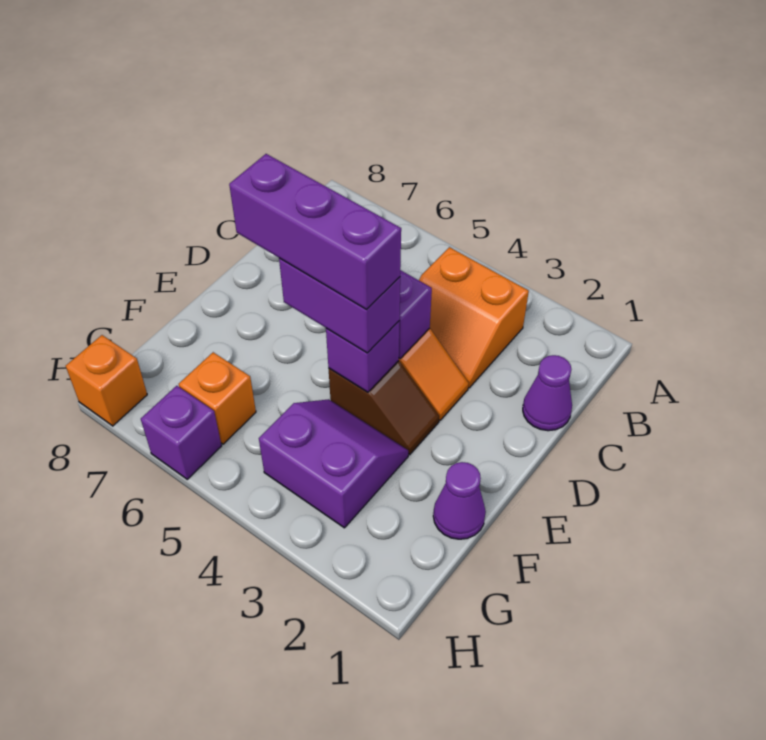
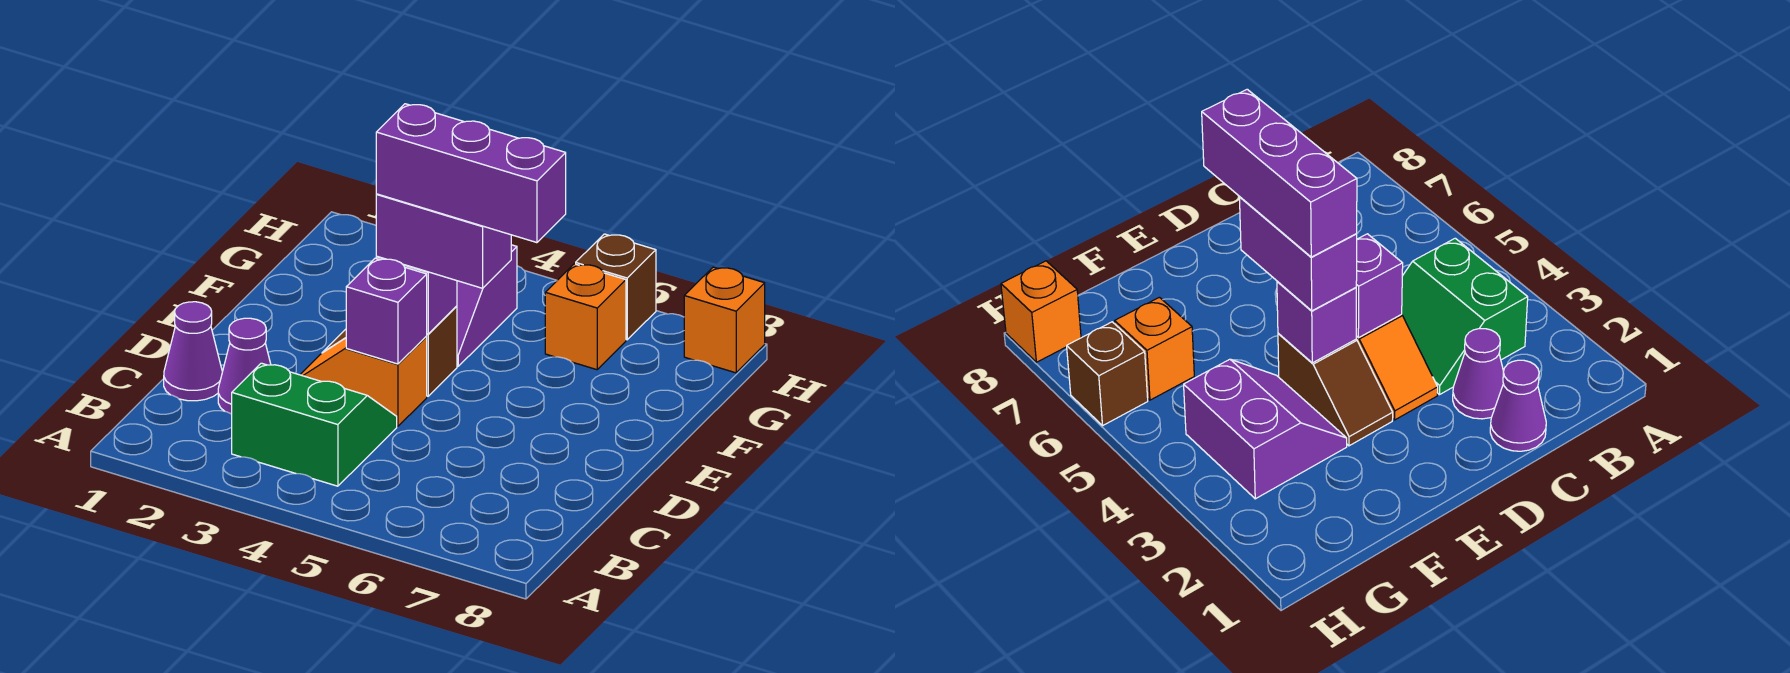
orange 2x2 slope [419,247,529,388] -> green 2x2 slope [232,363,397,486]
purple 1x1 cone [433,462,486,539] -> purple 1x1 cone moved to [218,318,271,414]
purple 1x1 brick [141,386,221,479] -> brown 1x1 brick [576,234,656,340]

